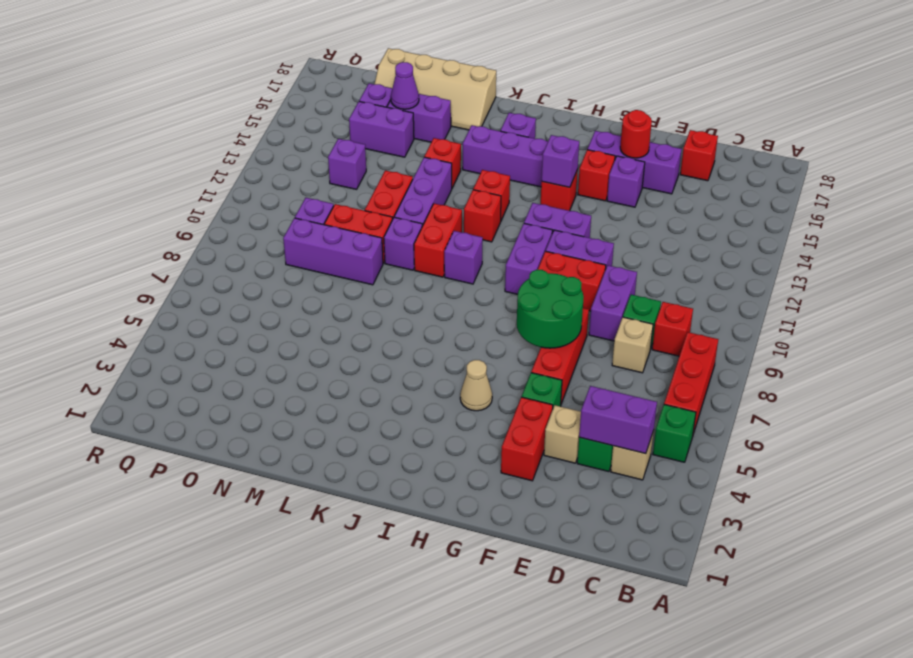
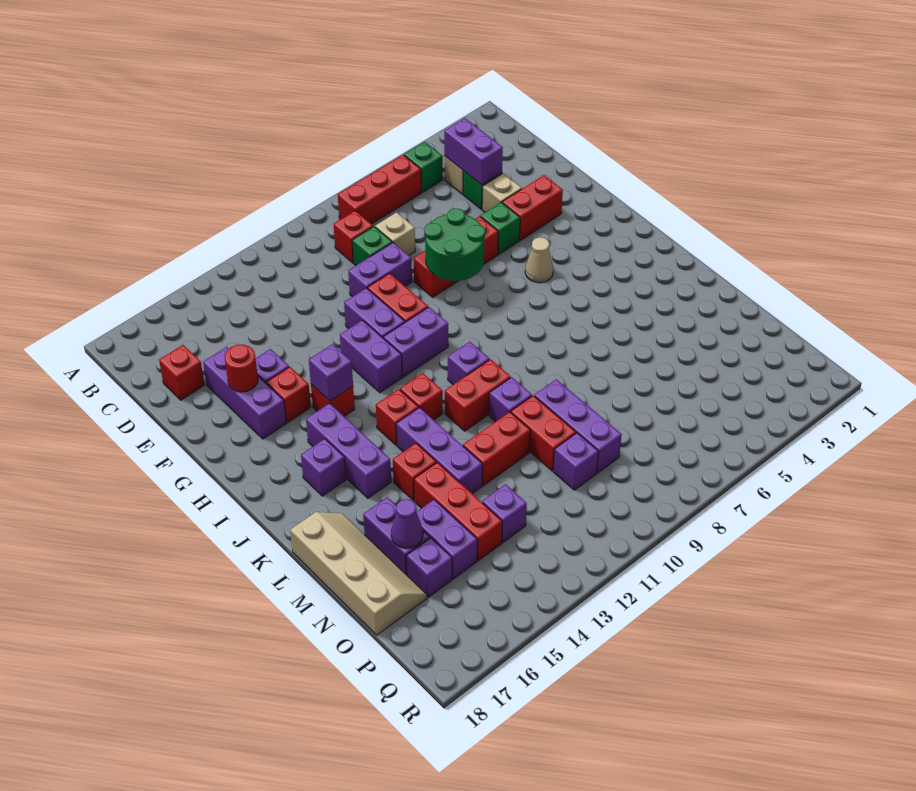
purple 1x3 brick [394,157,452,226] -> purple 1x3 brick turned to [396,407,482,494]
none -> red 1x3 brick [414,462,502,561]

